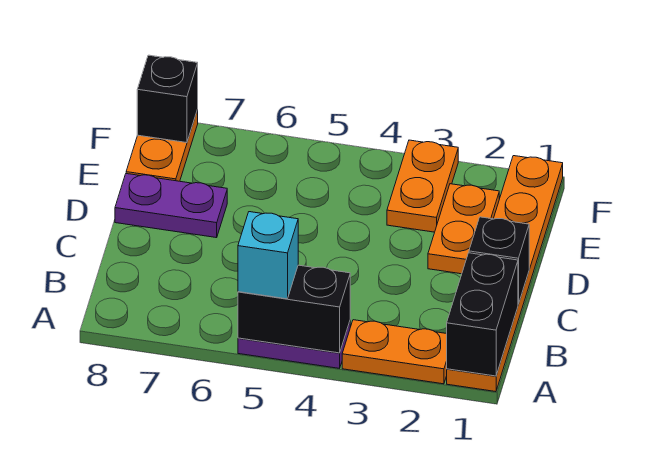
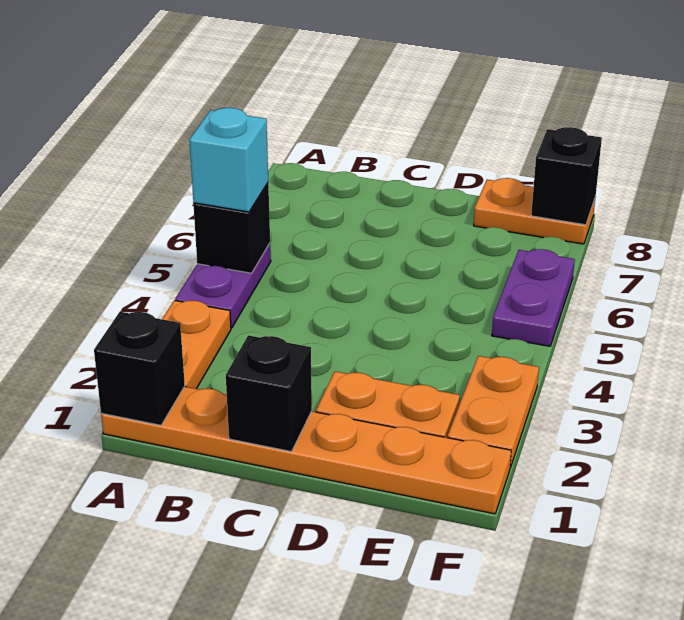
black 1x2 brick [447,253,518,376] -> black 1x1 brick [94,312,185,425]
black 1x2 brick [238,265,350,353] -> black 1x1 brick [193,183,270,273]
purple 1x2 plate [115,174,227,238] -> purple 1x2 plate moved to [492,249,575,346]
orange 1x2 plate [387,140,458,232] -> orange 1x2 plate turned to [448,356,539,468]

